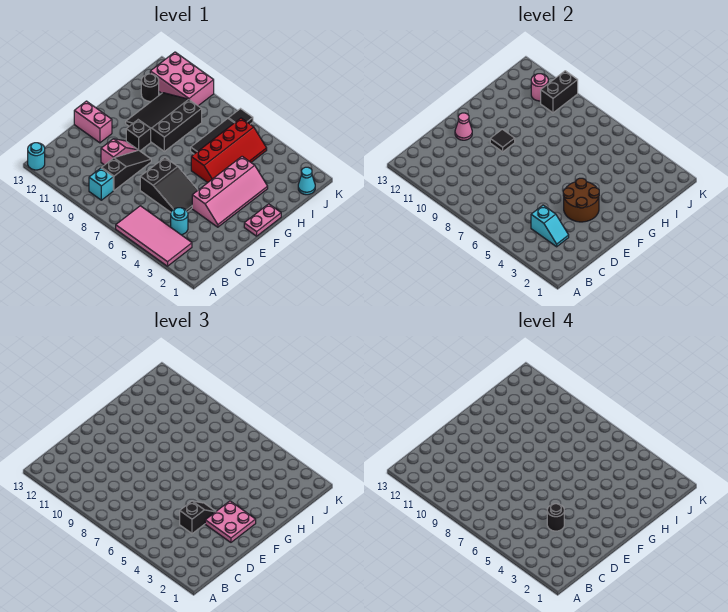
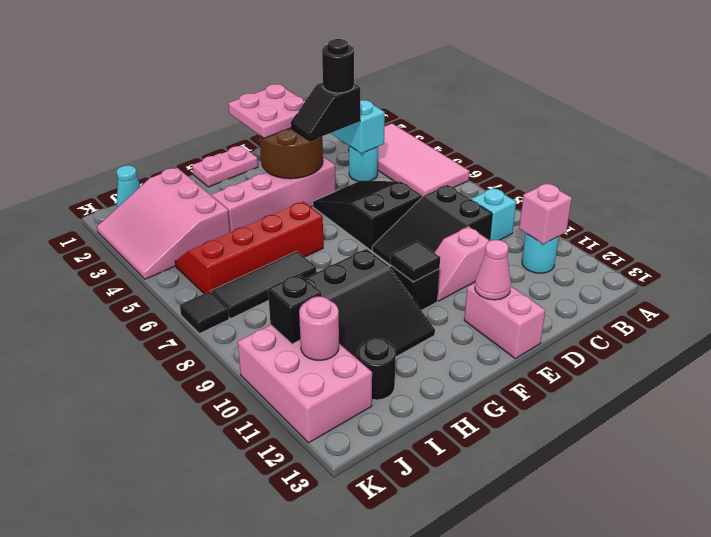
cyan 1x1 round brick [28,143,45,170] -> cyan 1x1 round brick moved to [522,233,559,273]
none -> pink 1x1 brick [519,183,572,244]
black 1x3 slope [102,150,151,190] -> black 2x3 slope [372,185,492,265]
none -> pink 3x3 slope [97,168,230,279]
black 1x2 brick [541,71,578,113] -> black 1x1 brick [268,274,322,344]

